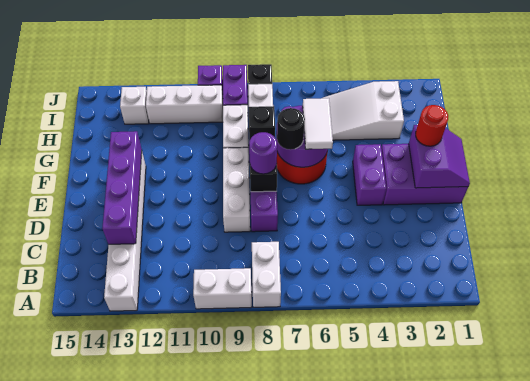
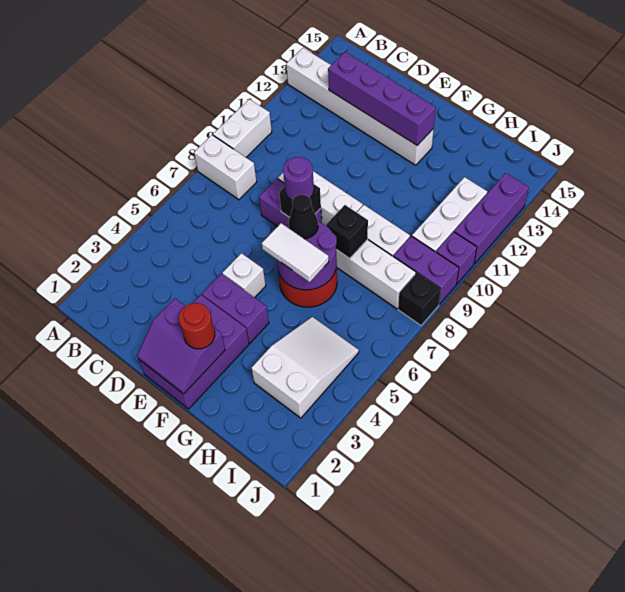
black 1x1 round brick [277,108,305,150] -> black 1x1 cone [288,194,318,239]
white 1x1 brick [120,87,149,124] -> white 1x1 brick moved to [222,253,266,298]
none -> purple 1x3 brick [454,173,529,264]

